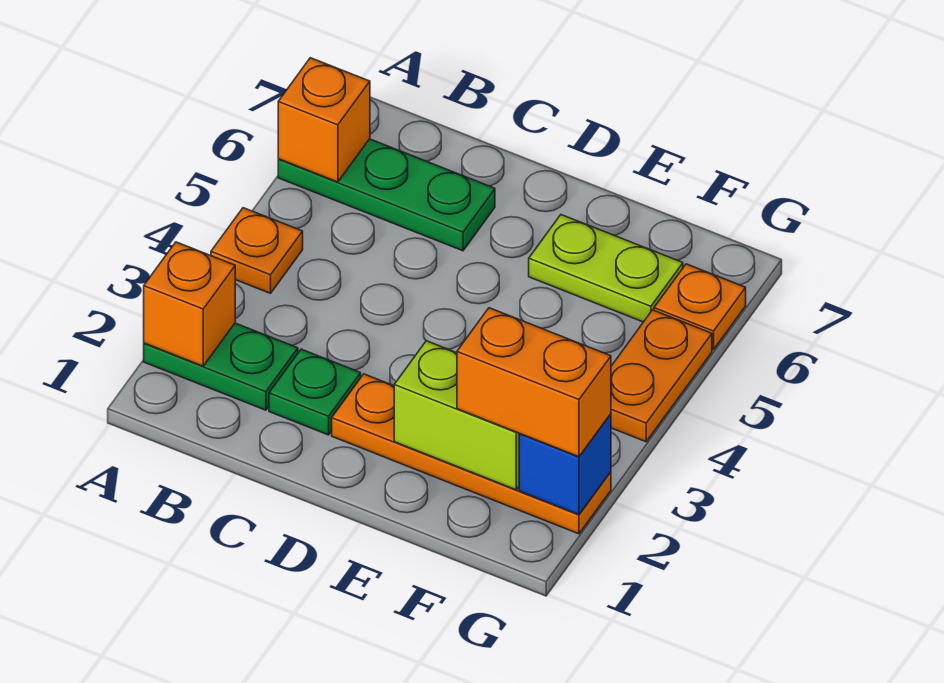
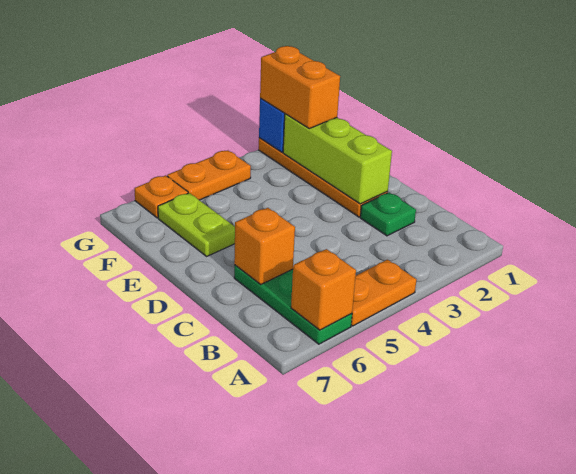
green 1x2 plate [144,323,298,410] -> none
orange 1x1 brick [144,242,235,366] -> orange 1x1 brick moved to [234,208,295,285]
orange 1x1 plate [211,208,303,293] -> orange 1x2 plate [351,260,416,326]
lime 1x2 brick [394,341,520,490] -> lime 1x3 brick [283,114,392,204]

